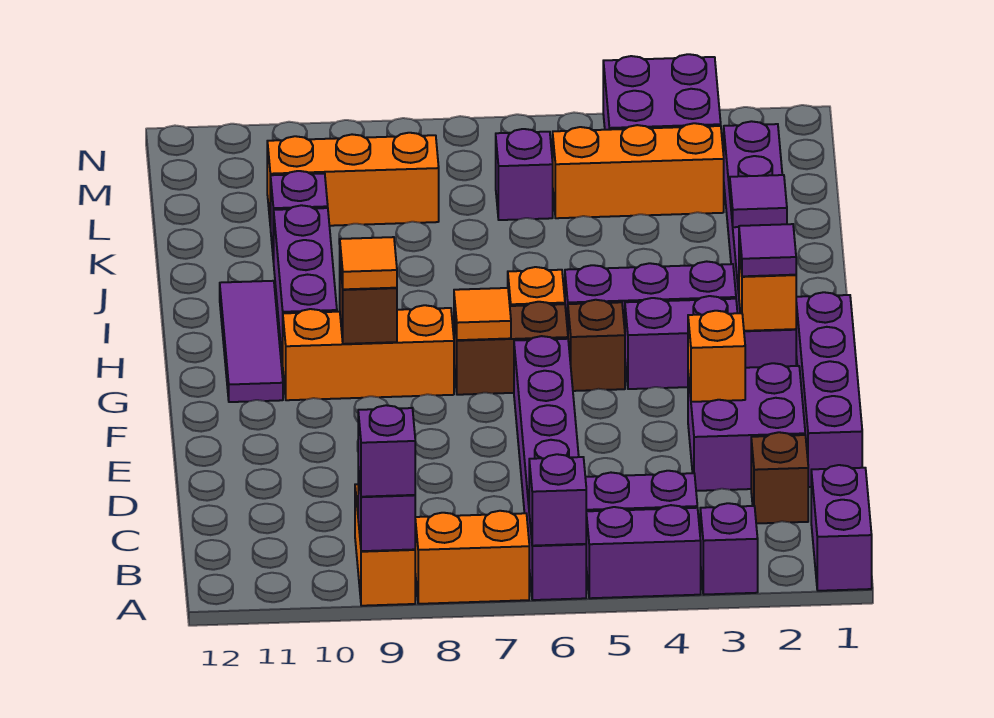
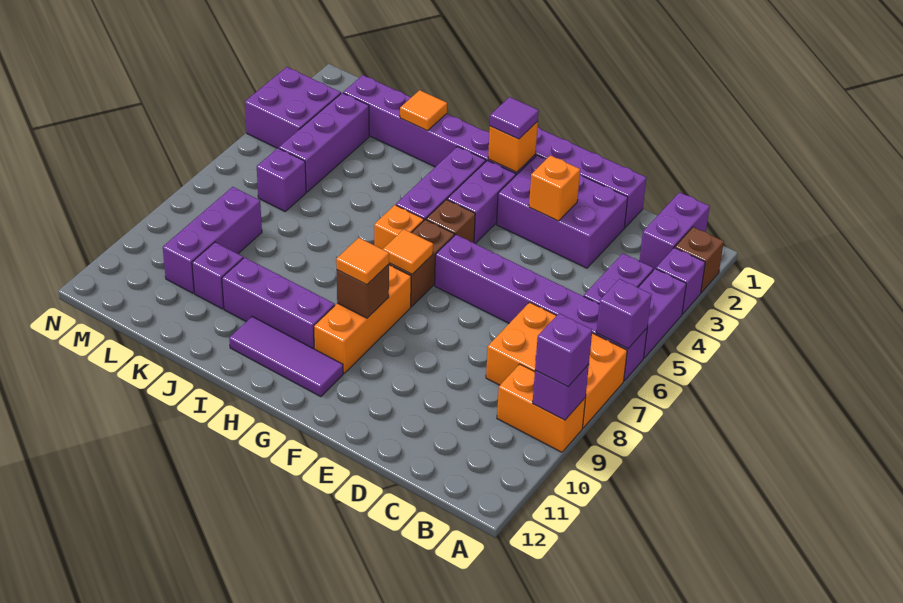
purple 1x2 brick [811,465,872,591] -> purple 1x2 brick turned to [639,192,710,270]
orange 1x2 brick [415,511,529,604] -> orange 2x3 brick [486,302,627,428]
brown 1x1 brick [751,432,808,524] -> brown 1x1 brick moved to [675,227,724,293]
purple 2x2 brick [688,363,805,491] -> purple 2x3 brick [497,155,628,268]
purple 1x1 tile [730,175,787,227] -> orange 1x1 tile [400,90,447,131]
orange 1x3 brick [553,123,724,218] -> purple 1x3 brick [279,93,369,192]
orange 1x3 brick [267,133,439,227] -> purple 1x3 brick [163,187,262,293]

